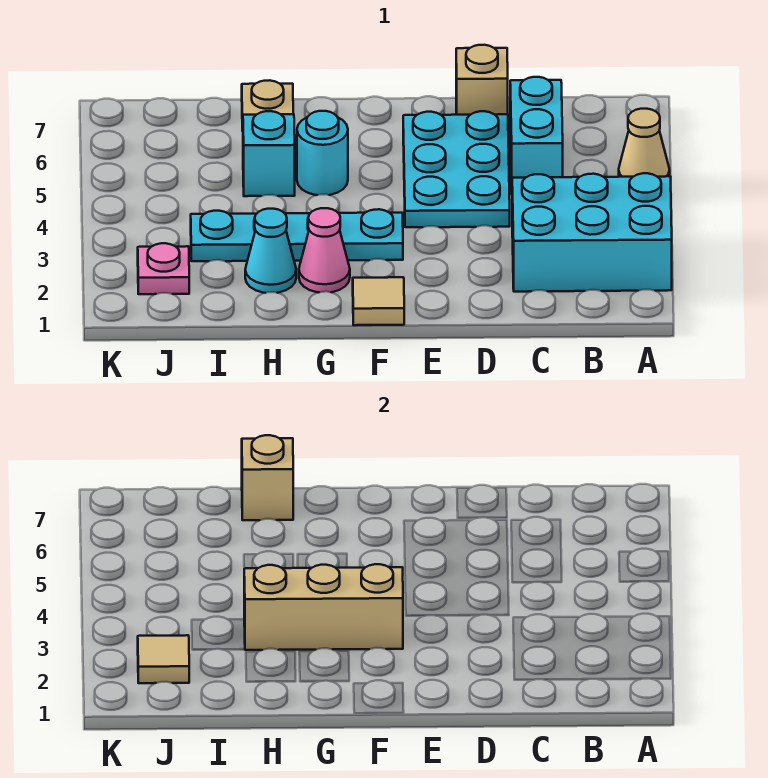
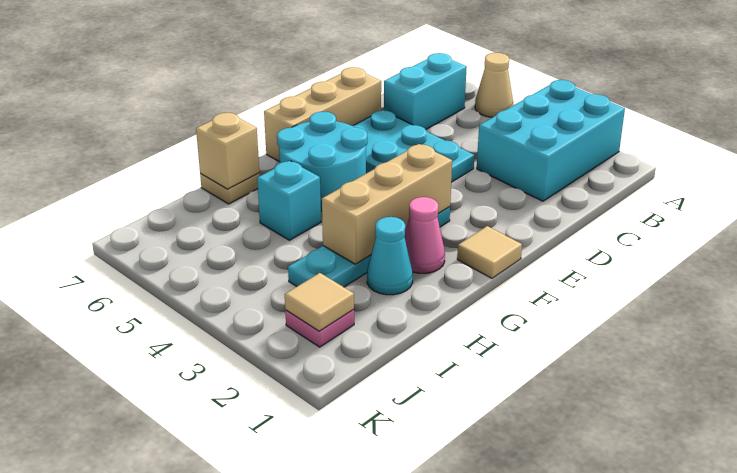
cyan 1x2 brick [510,77,563,186] -> cyan 1x2 brick turned to [384,53,467,129]
tan 1x1 brick [456,45,508,115] -> tan 1x3 brick [264,67,381,162]
cyan 1x1 round brick [297,111,348,195] -> cyan 2x2 round brick [277,112,367,211]

